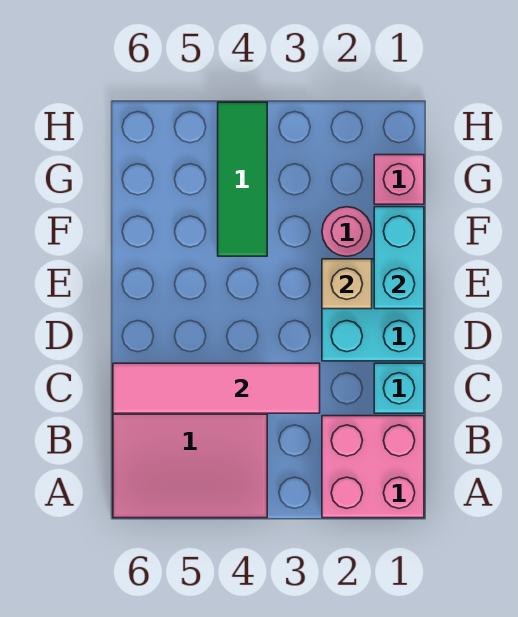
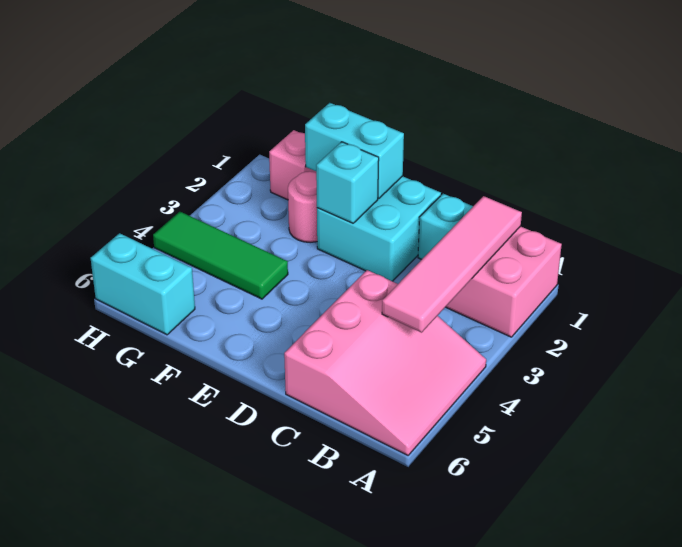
pink 1x4 tile [113,363,320,413] -> pink 1x4 tile moved to [382,196,522,333]
tan 1x1 brick [322,259,372,309] -> cyan 1x1 brick [316,142,379,223]
none -> cyan 1x2 brick [91,233,195,335]

